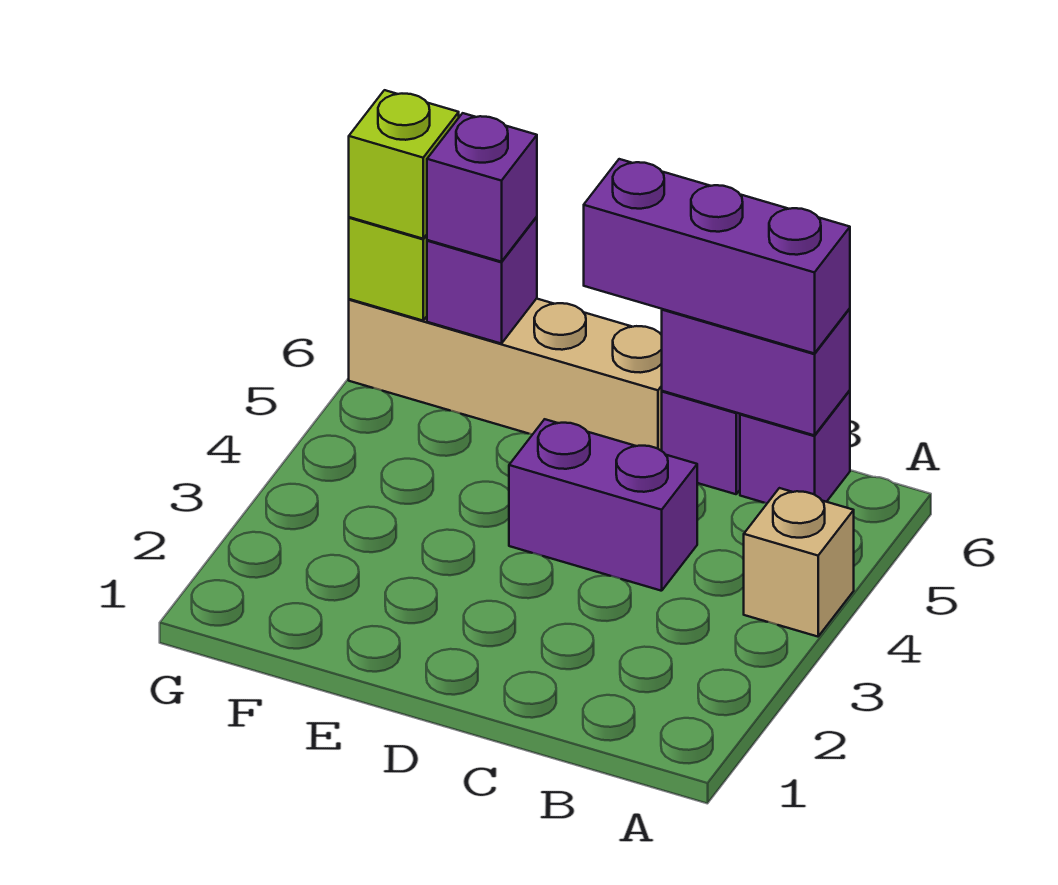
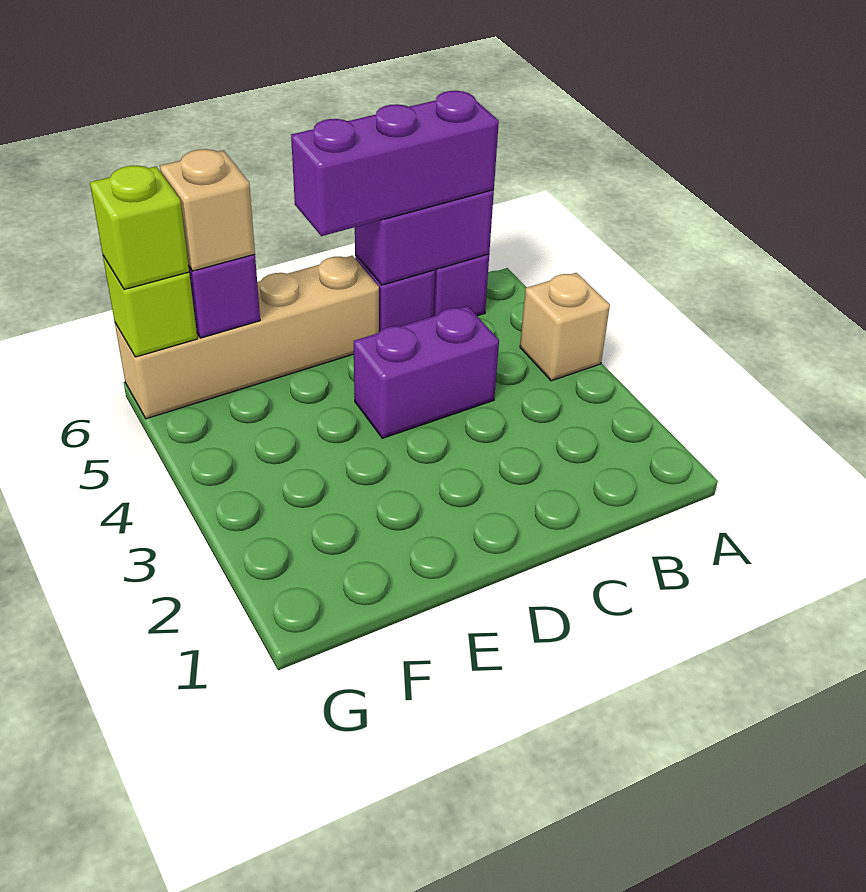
purple 1x1 brick [427,113,537,262] -> tan 1x1 brick [160,149,255,271]

